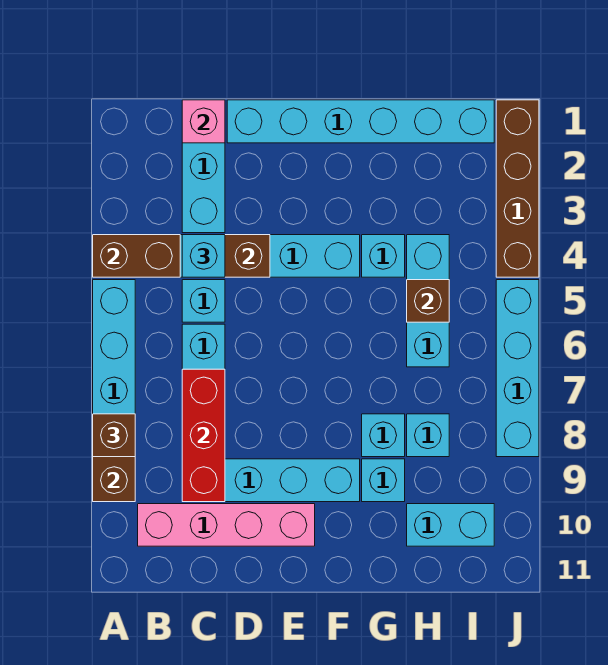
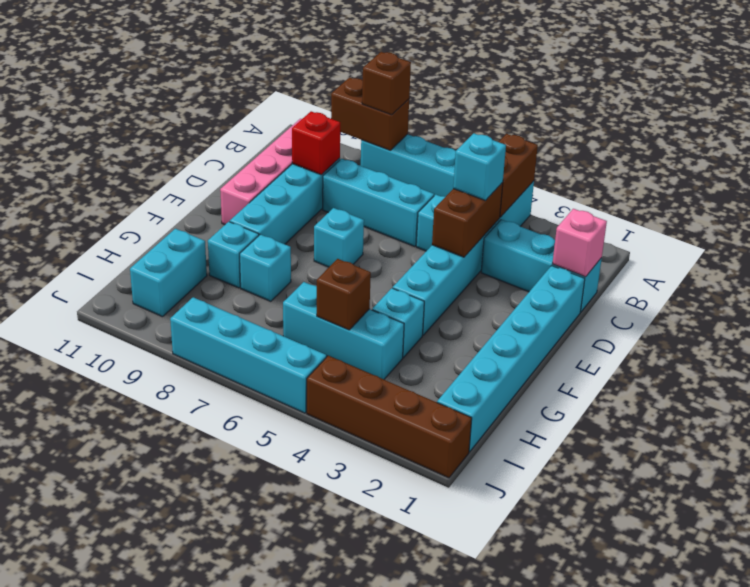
red 1x3 brick [182,369,225,502] -> red 1x1 brick [292,111,340,175]
cyan 1x1 brick [407,414,449,457] -> cyan 1x1 brick moved to [314,208,364,267]

